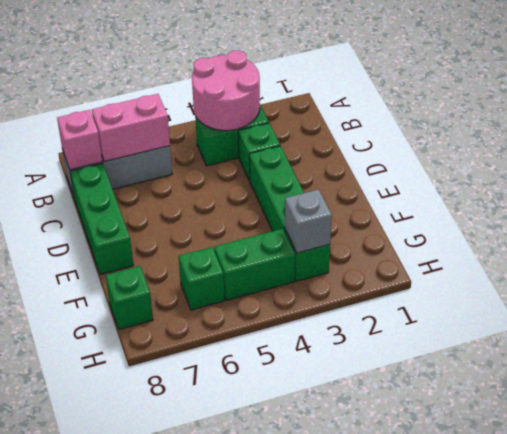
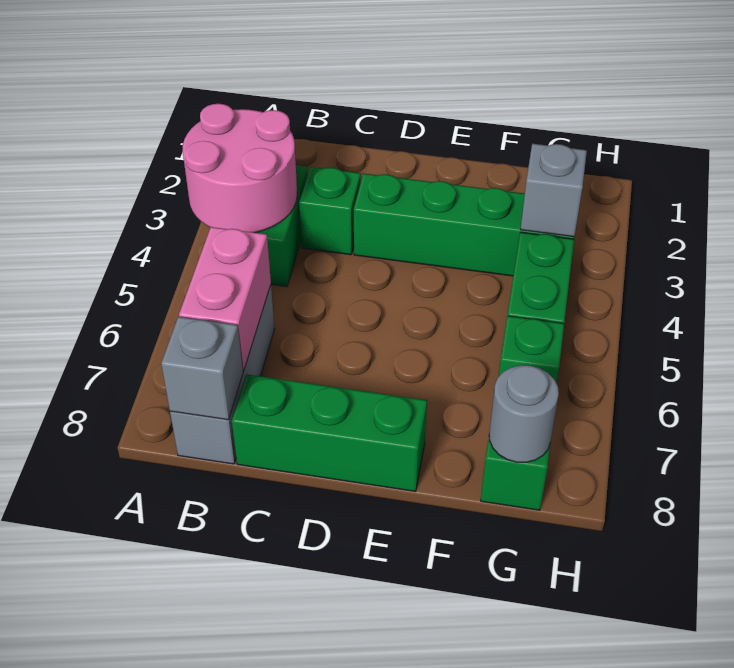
pink 1x1 brick [57,110,102,170] -> grey 1x1 brick [161,317,243,420]
none -> grey 1x1 round brick [489,365,559,462]

